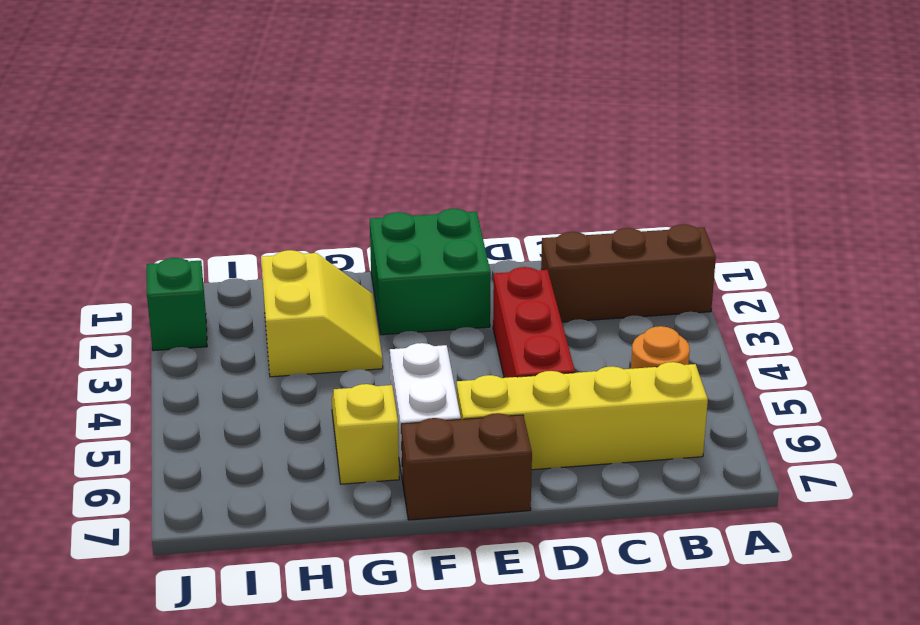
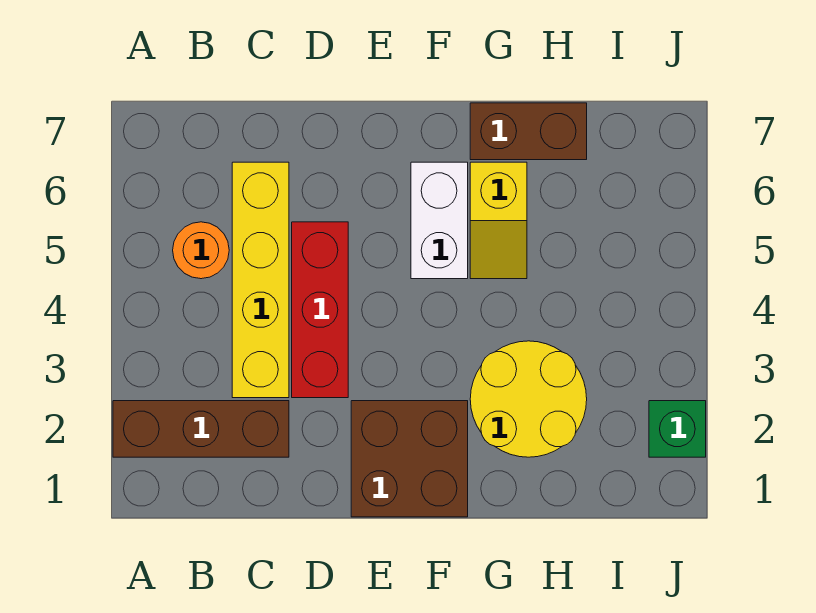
yellow 1x4 brick [457,362,708,470] -> yellow 1x4 brick turned to [232,162,289,398]
green 2x2 brick [370,209,491,335] -> brown 2x2 brick [351,401,468,517]
brown 1x2 brick [401,413,532,520] -> brown 1x2 brick moved to [470,103,587,160]
yellow 2x2 slope [261,250,383,377] -> yellow 2x2 round brick [470,341,587,457]

